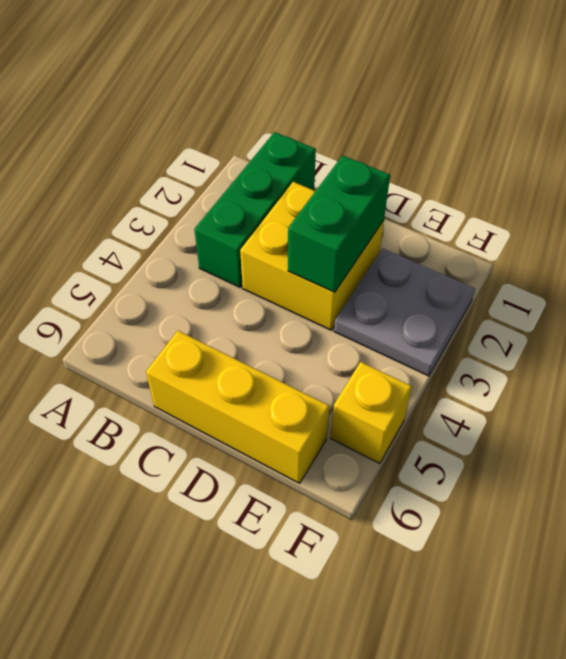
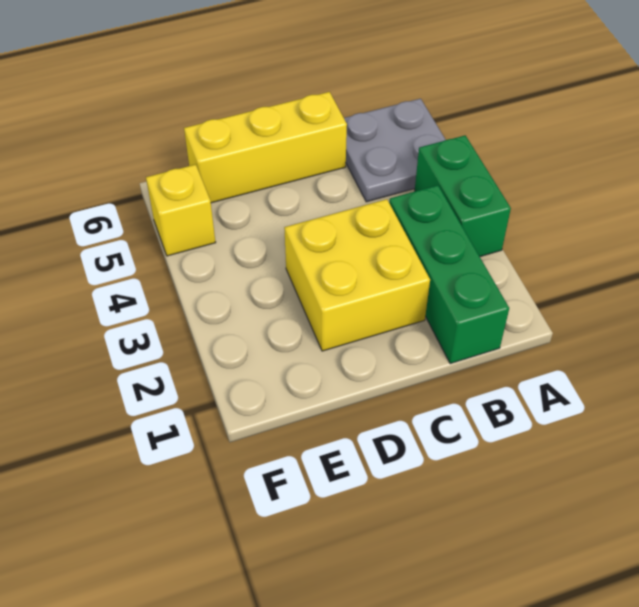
green 1x2 brick [288,155,390,292] -> green 1x2 brick moved to [415,135,511,257]
grey 2x2 plate [334,248,475,376] -> grey 2x2 plate moved to [344,99,446,202]

